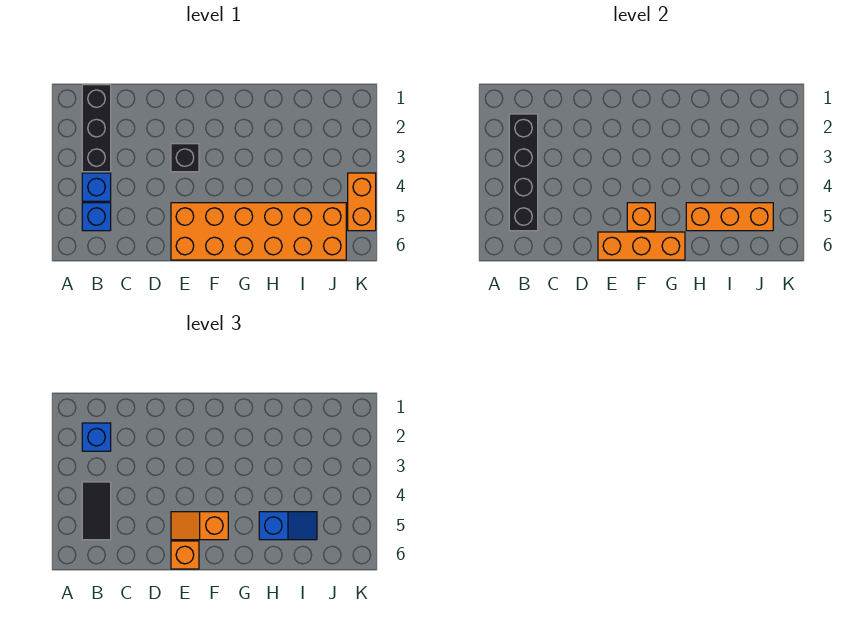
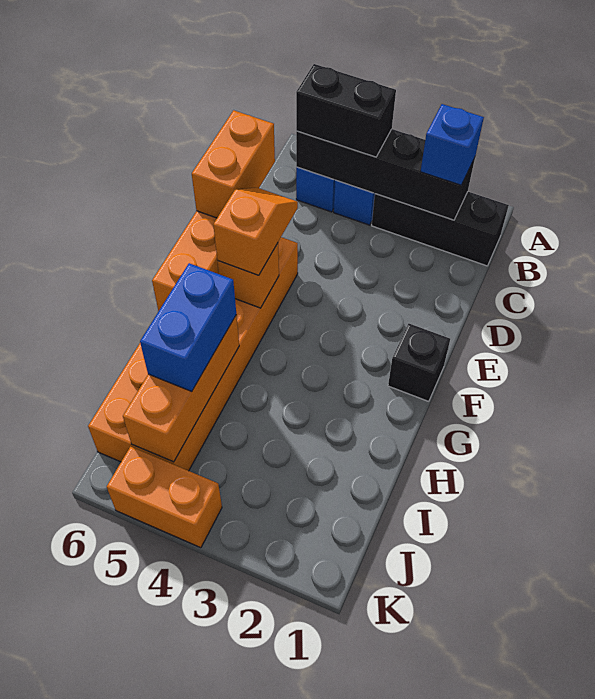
black 1x2 tile [82,482,111,540] -> black 1x2 brick [296,64,396,157]
black 1x1 brick [171,144,199,172] -> black 1x1 brick moved to [388,324,450,401]
orange 1x1 brick [171,541,199,569] -> orange 1x2 brick [192,110,275,218]
blue 1x2 slope [259,512,317,540] -> blue 1x2 brick [140,263,236,391]

